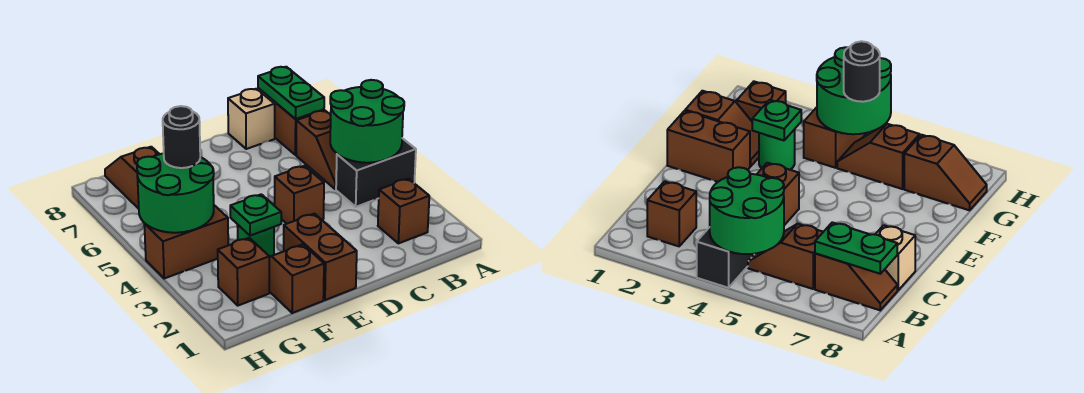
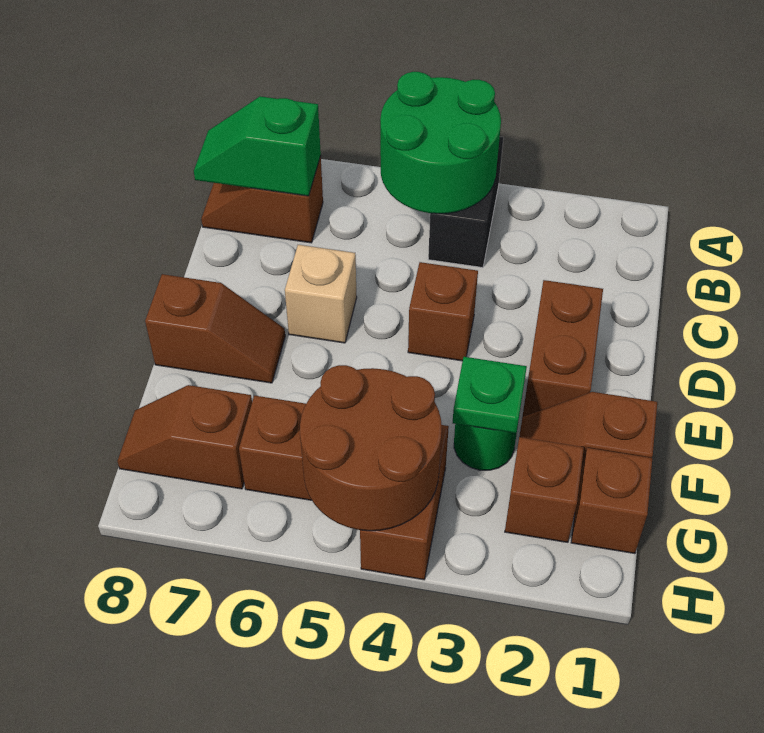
brown 1x1 brick [378,179,429,243] -> brown 1x1 brick moved to [571,448,652,554]
brown 1x2 slope [296,111,337,189] -> brown 1x2 slope moved to [145,274,285,383]
green 1x2 plate [258,67,324,119] -> green 1x2 slope [194,96,321,196]
tan 1x1 brick [228,89,275,149] -> tan 1x1 brick moved to [285,245,357,343]
brown 1x2 brick [284,214,357,300] -> brown 1x2 brick turned to [522,280,603,417]
green 2x2 round brick [137,153,214,233] -> brown 2x2 round brick [300,365,442,531]
black 1x1 round brick [163,106,200,168] -> none

